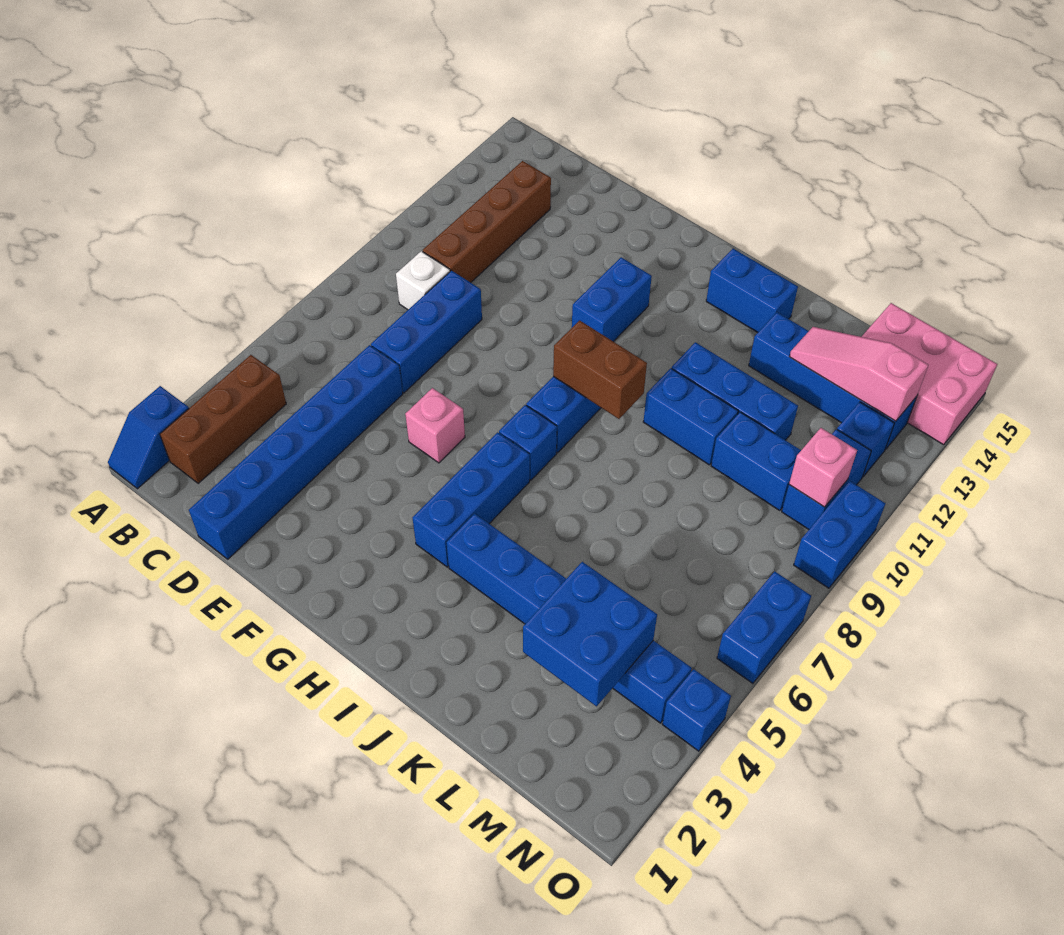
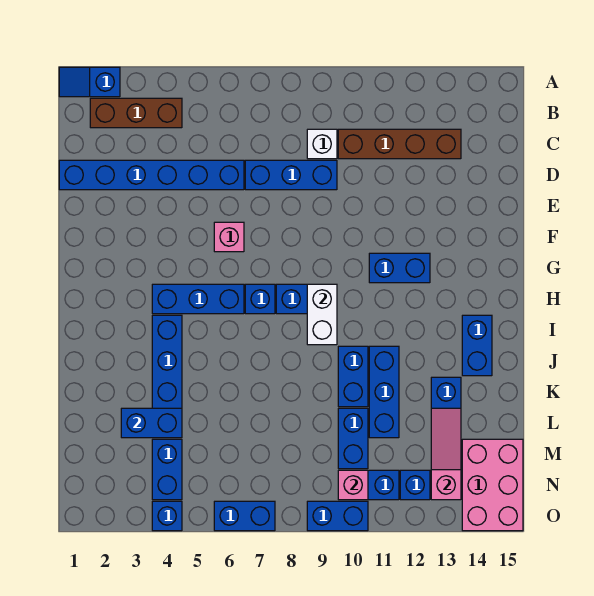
brown 1x2 brick [553,320,647,419] -> white 1x2 brick [307,284,337,345]
blue 2x2 brick [523,562,657,706] -> blue 1x2 brick [121,408,182,438]

